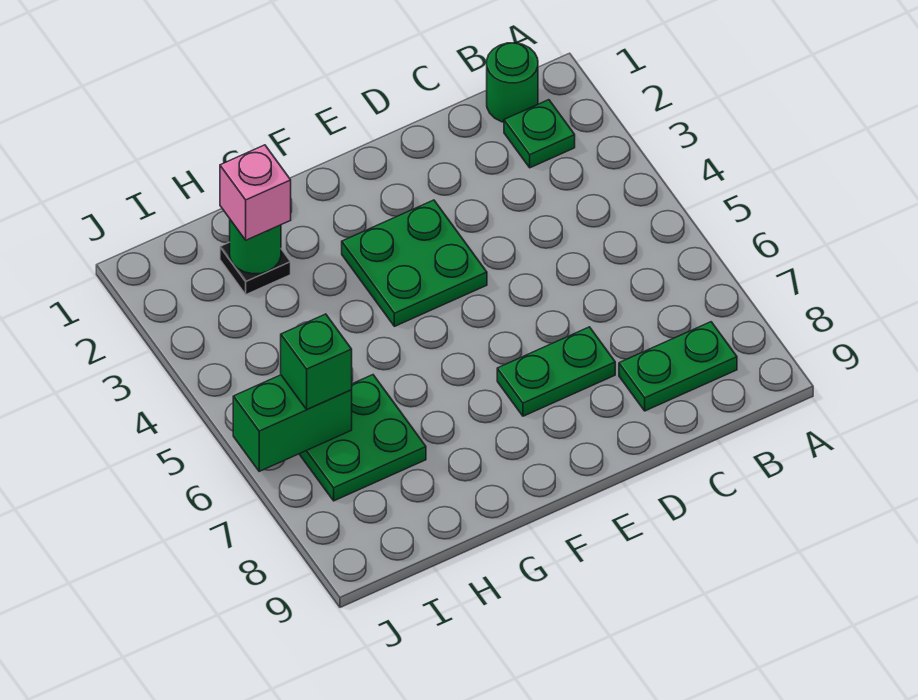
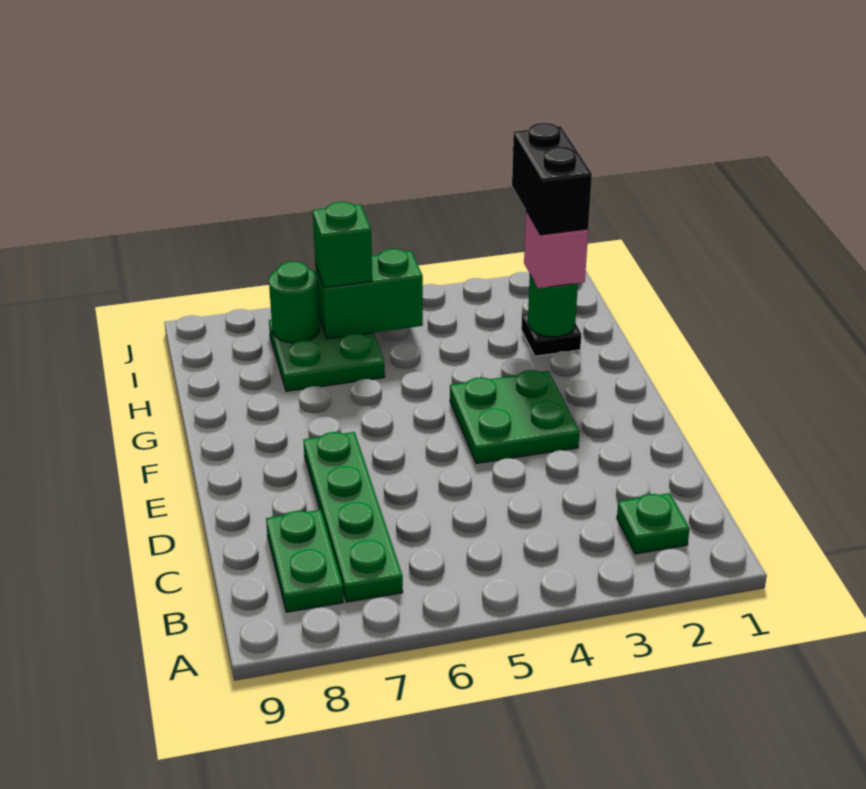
green 1x1 round brick [487,43,538,122] -> green 1x1 round brick moved to [269,261,320,343]
green 1x2 plate [497,327,615,416] -> green 1x4 plate [303,432,403,602]
none -> black 1x2 brick [512,123,592,235]
green 1x2 brick [233,375,352,471] -> green 1x2 brick turned to [315,249,423,339]

